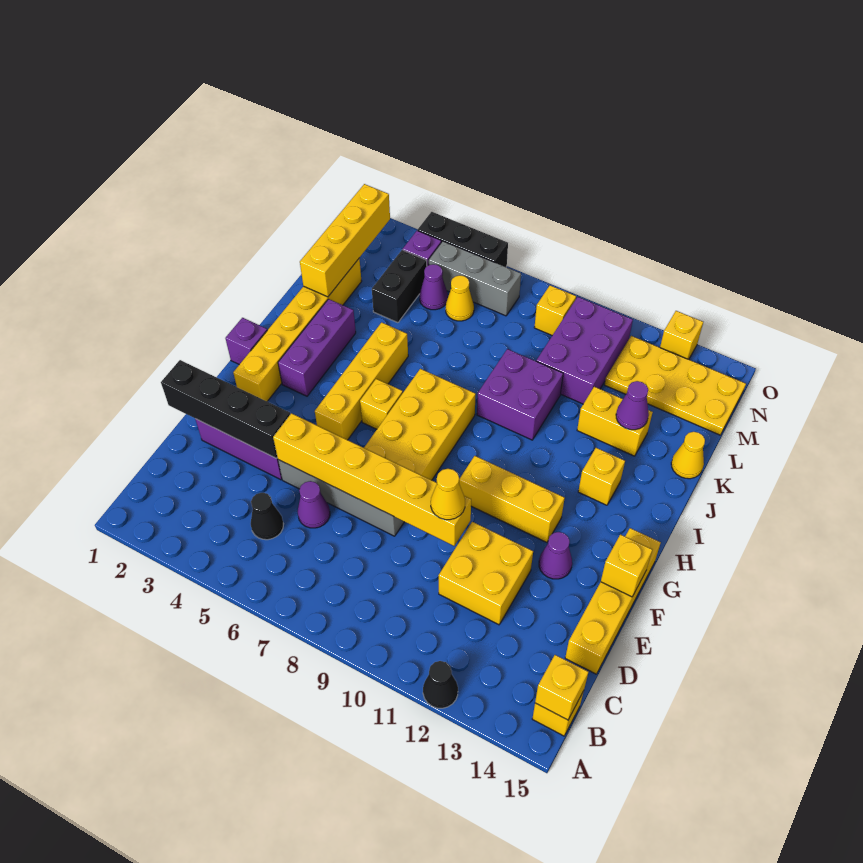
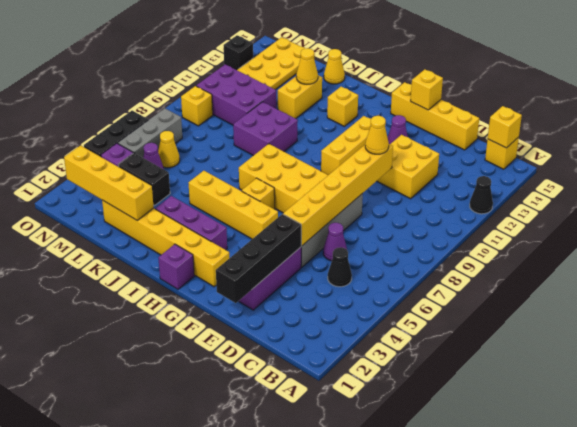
purple 1x1 cone [616,381,649,430] -> yellow 1x1 cone [296,48,318,84]
yellow 1x1 brick [660,311,703,360] -> black 1x1 brick [224,35,253,70]

